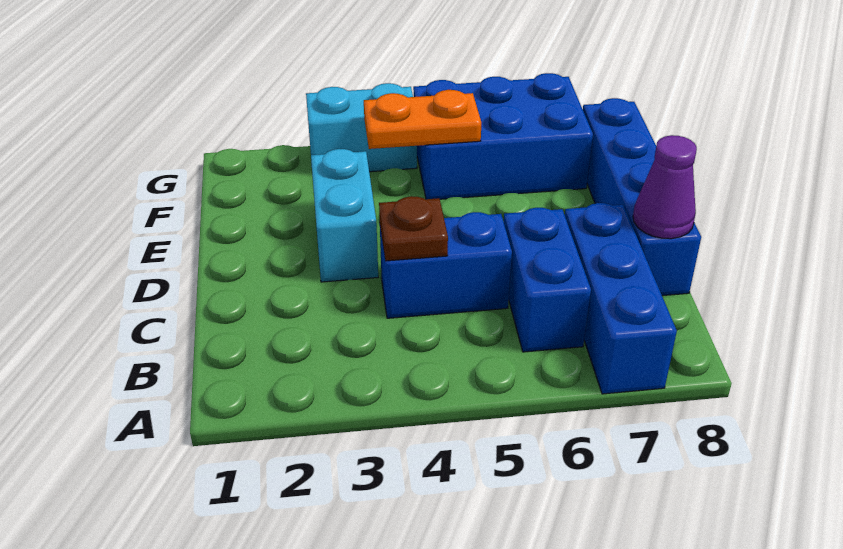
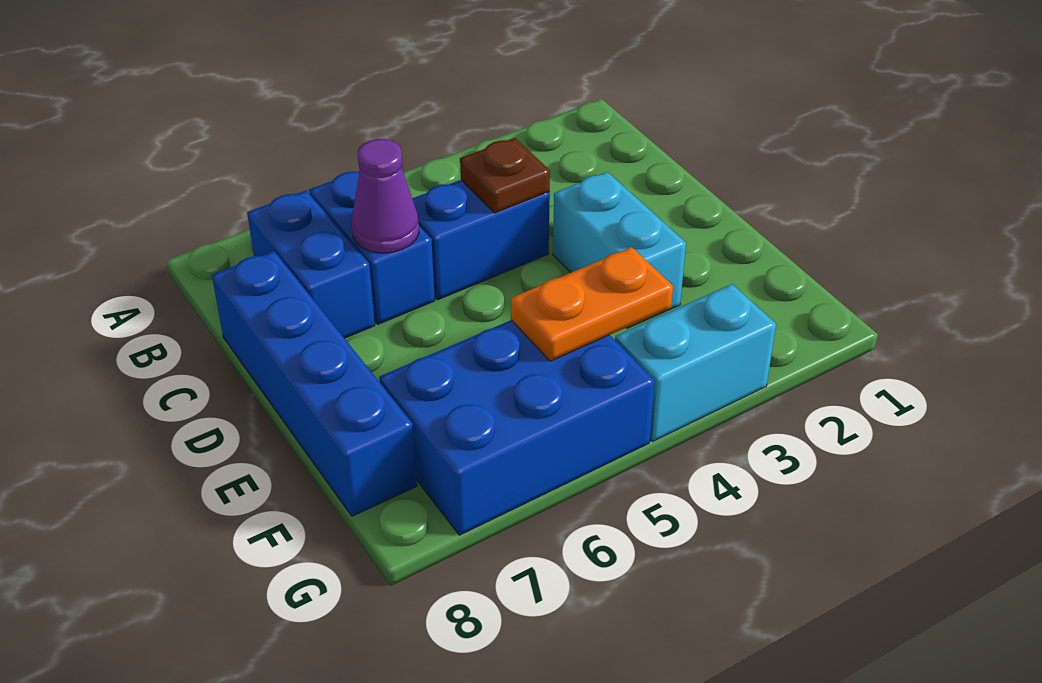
blue 1x3 brick [565,203,677,394] -> blue 1x2 brick [247,191,375,338]
purple 1x1 cone [633,135,697,239] -> purple 1x1 cone moved to [352,139,419,253]

